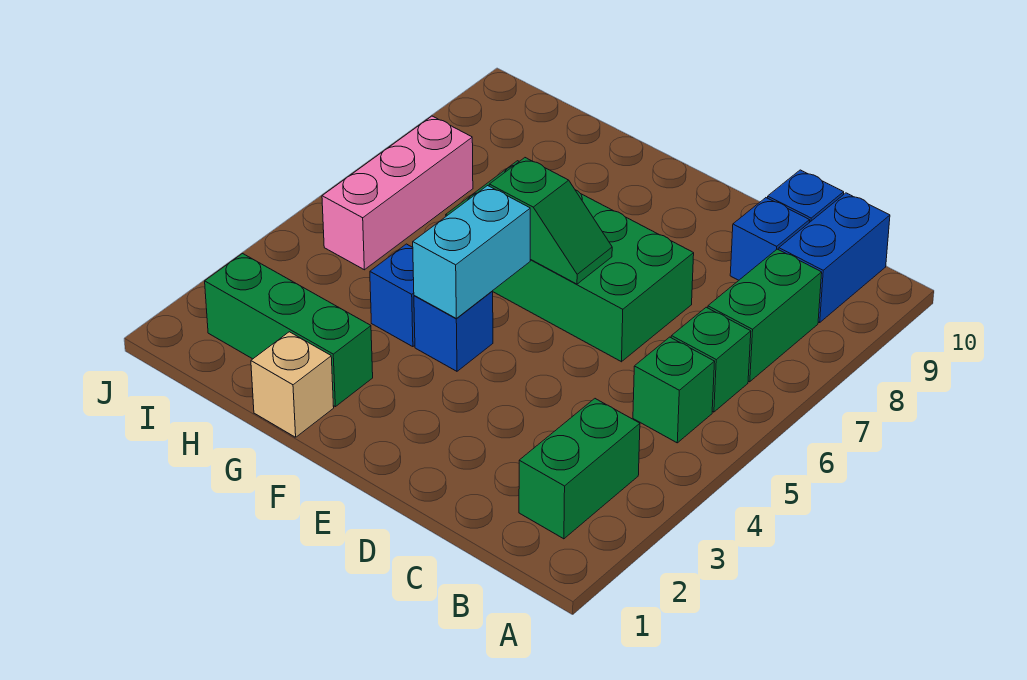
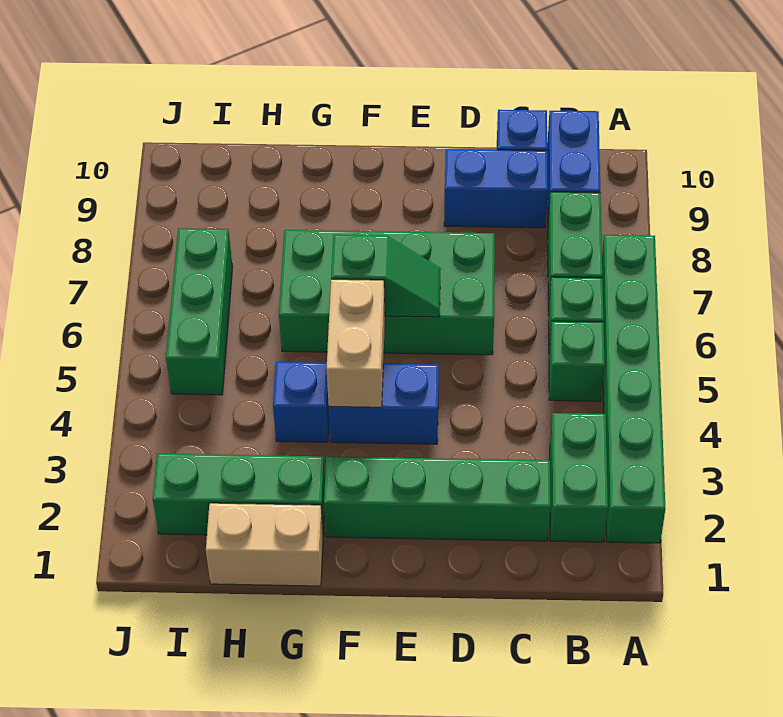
none -> green 1x6 brick [602,235,665,543]
none -> green 1x4 brick [324,456,550,541]
blue 1x1 brick [730,198,810,280] -> blue 1x2 brick [444,149,548,228]
blue 1x1 brick [414,291,493,371] -> blue 1x2 brick [329,364,439,444]
cyan 1x2 brick [413,186,530,318] -> tan 1x2 brick [327,279,385,407]
tan 1x1 brick [251,332,334,437] -> tan 1x2 brick [206,503,323,586]
pink 1x3 brick [322,116,473,270] -> green 1x3 brick [166,228,233,395]

